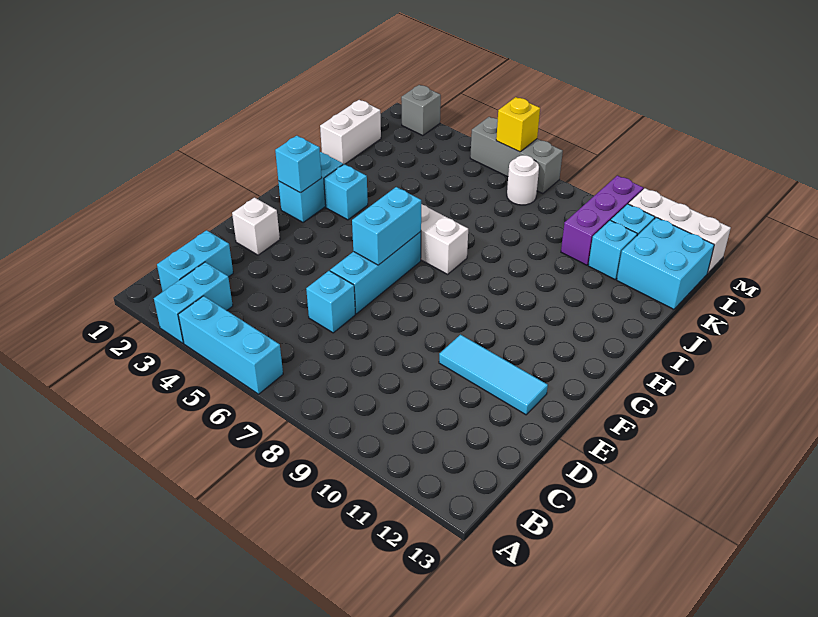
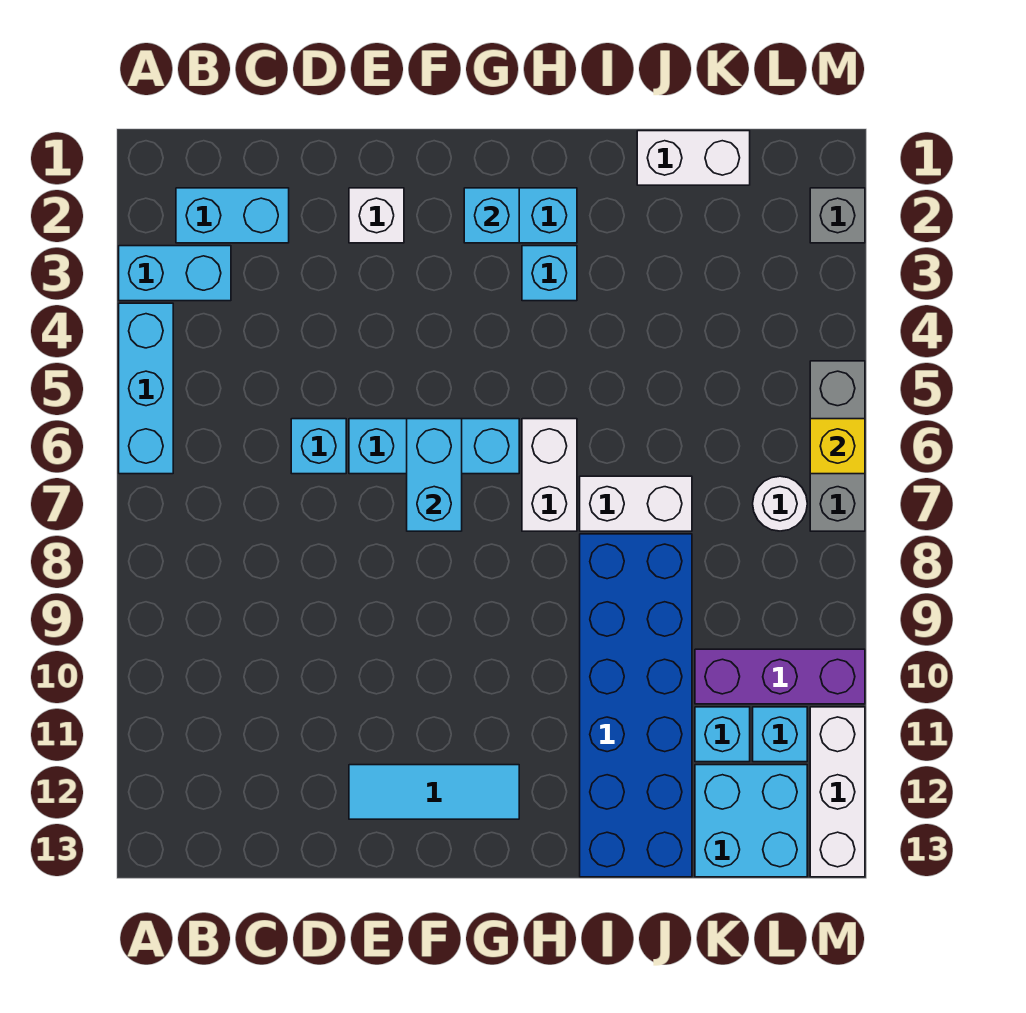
cyan 1x3 tile [439,335,548,415] -> cyan 1x3 tile turned to [349,765,519,819]
cyan 1x2 brick [352,187,421,265] -> cyan 1x2 brick turned to [407,419,462,531]
none -> white 1x2 brick [580,476,692,531]
none -> blue 2x6 brick [580,534,692,877]

